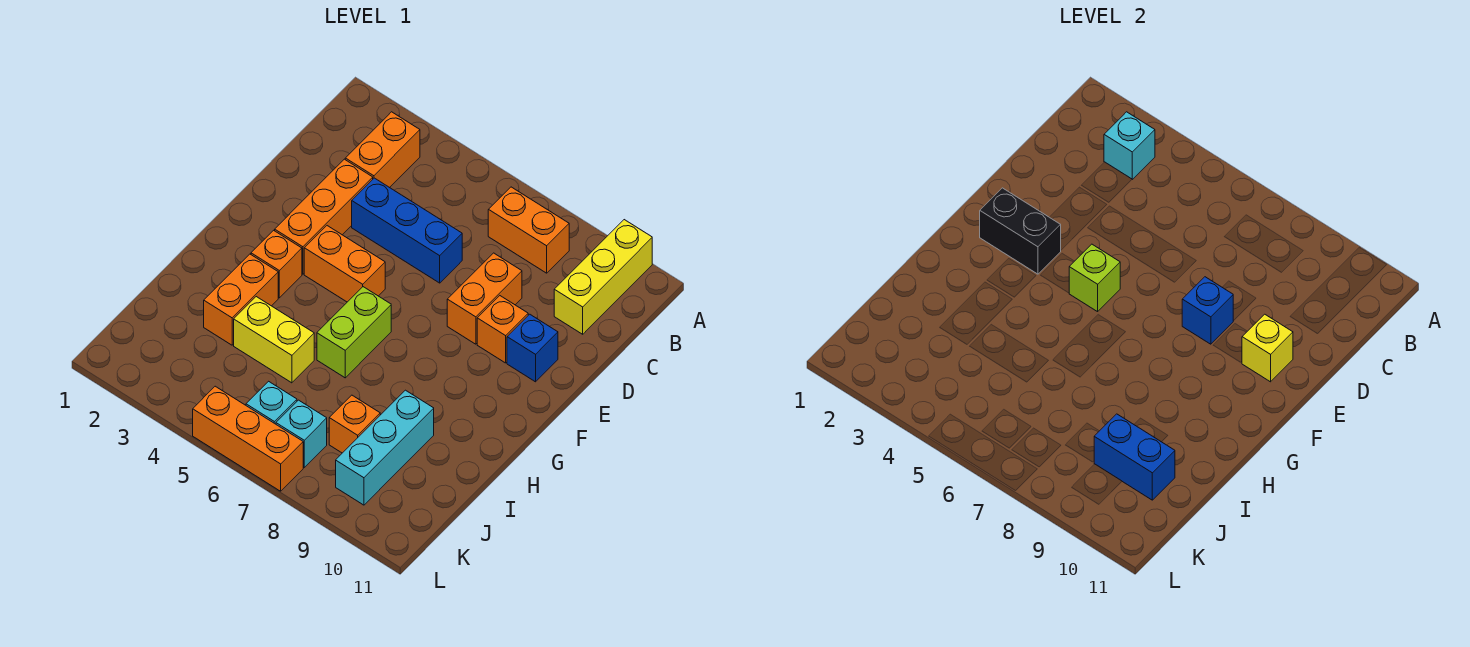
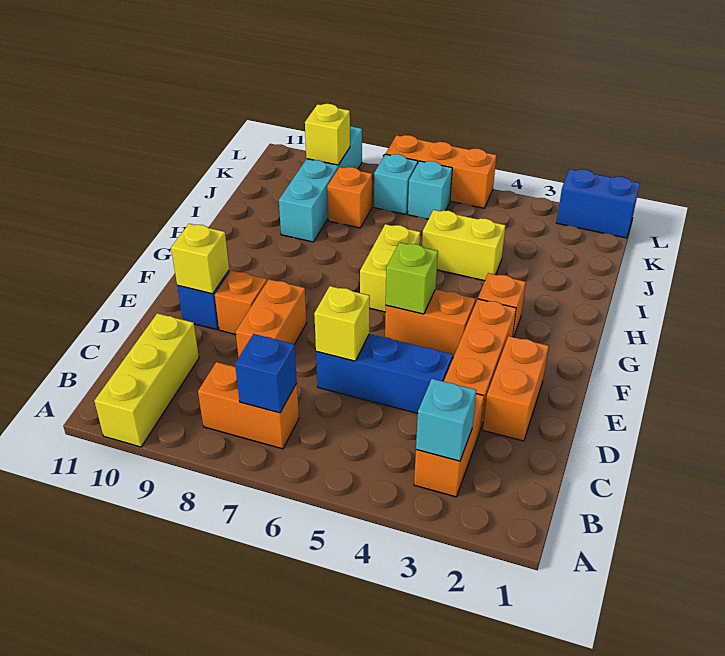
none -> yellow 1x1 brick [314,286,370,361]
blue 1x1 brick [1182,277,1233,344] -> blue 1x1 brick moved to [235,334,297,413]
black 1x2 brick [980,188,1061,274] -> none
lime 1x2 brick [317,287,391,378] -> yellow 1x2 brick [360,224,420,312]
orange 1x2 brick [204,254,278,345] -> orange 1x2 brick moved to [483,336,549,441]
cyan 1x3 brick [336,390,434,505] -> cyan 1x4 brick [279,126,362,242]
blue 1x2 brick [1094,414,1175,500] -> blue 1x2 brick moved to [556,169,640,238]
none -> yellow 1x1 brick [305,104,350,165]

